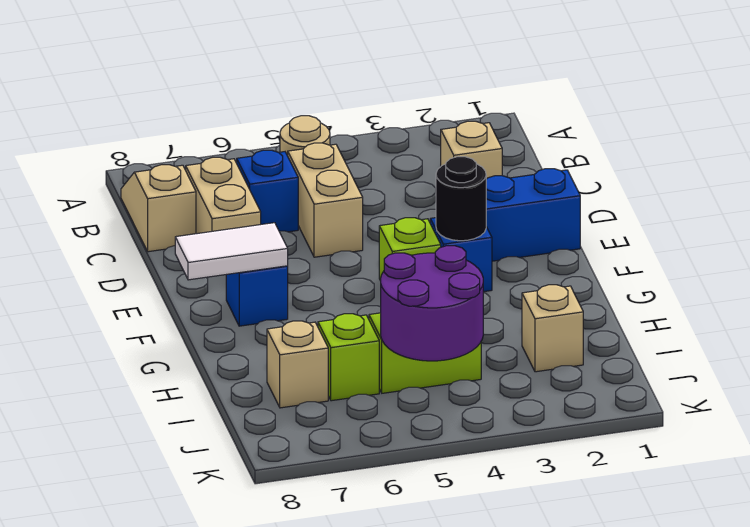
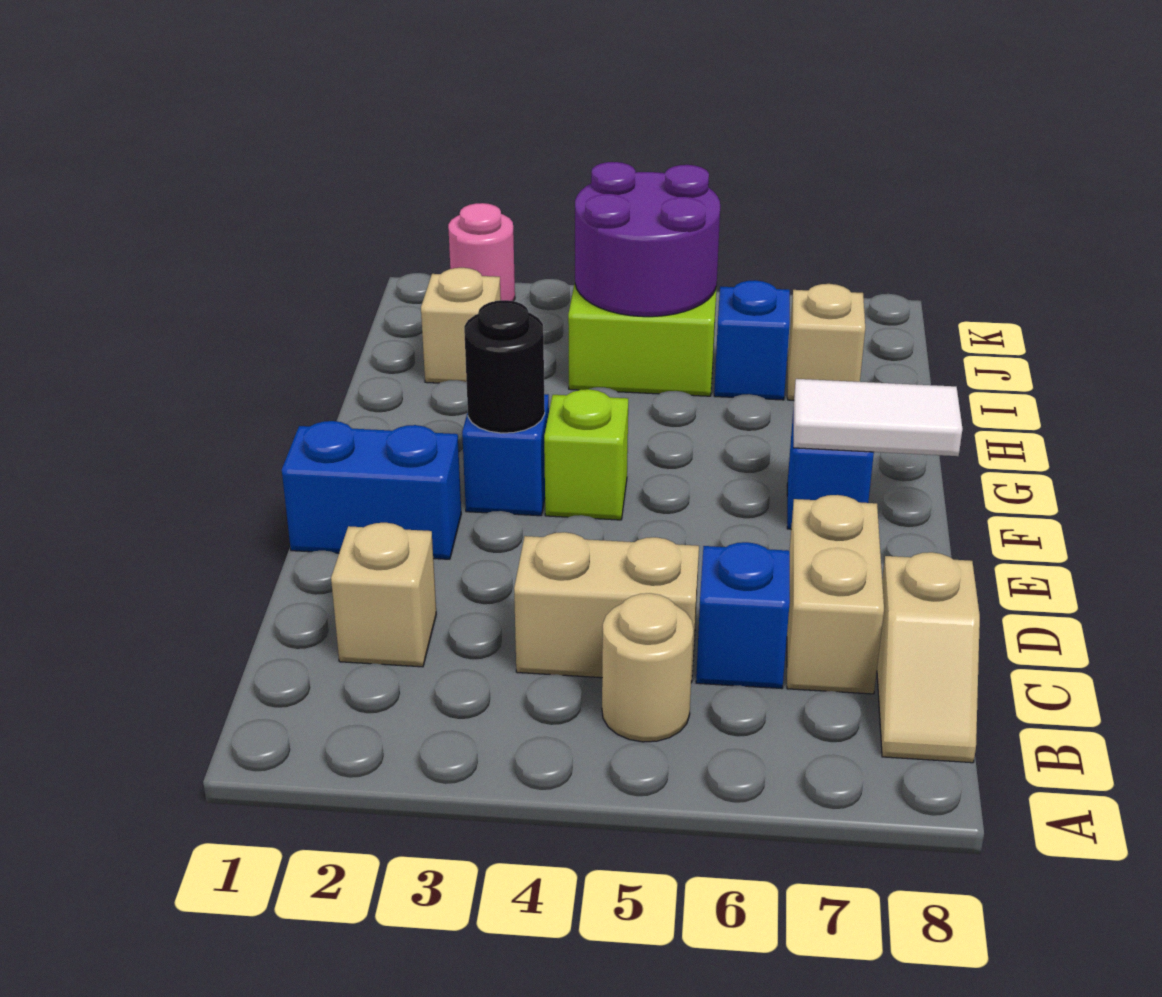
tan 1x2 brick [288,143,363,257] -> tan 1x2 brick turned to [514,532,699,683]
lime 1x1 brick [318,314,379,401] -> blue 1x1 brick [714,280,790,400]
none -> pink 1x1 round brick [448,203,515,301]

